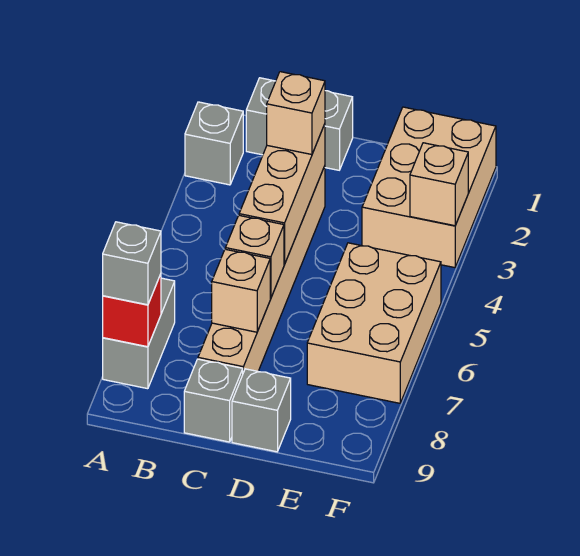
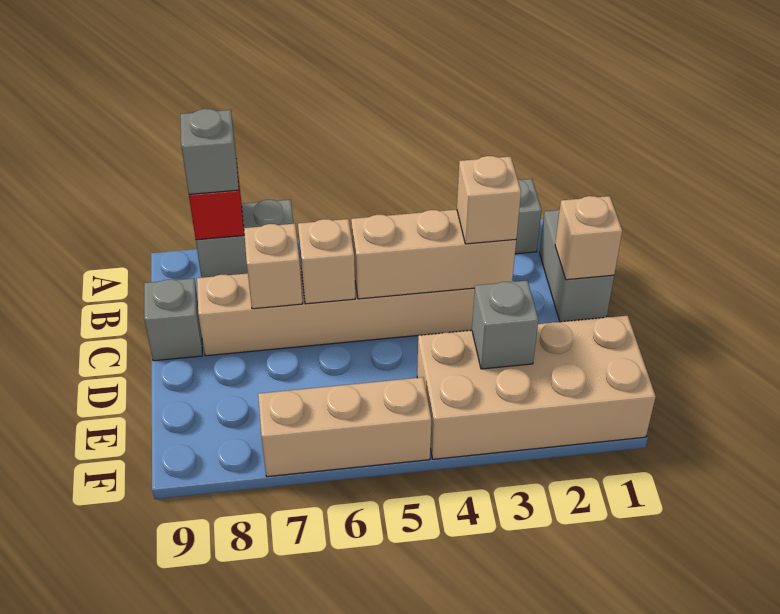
grey 1x1 brick [232,369,291,452] -> grey 1x1 brick moved to [472,281,538,369]
tan 2x3 brick [362,107,496,268] -> tan 2x4 brick [417,316,656,459]
tan 2x3 brick [307,243,441,403] -> tan 1x3 brick [258,377,431,477]
tan 1x1 brick [410,143,468,226] -> tan 1x1 brick moved to [555,196,622,280]

